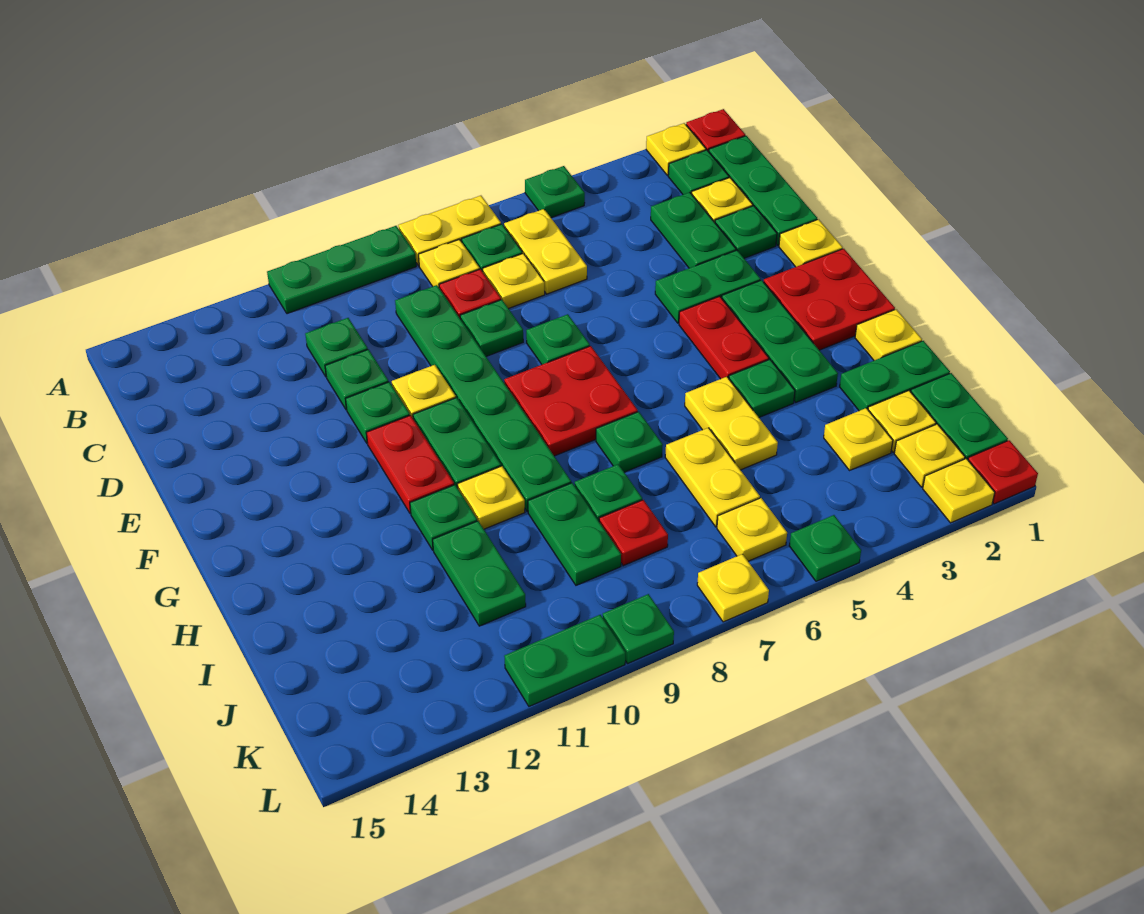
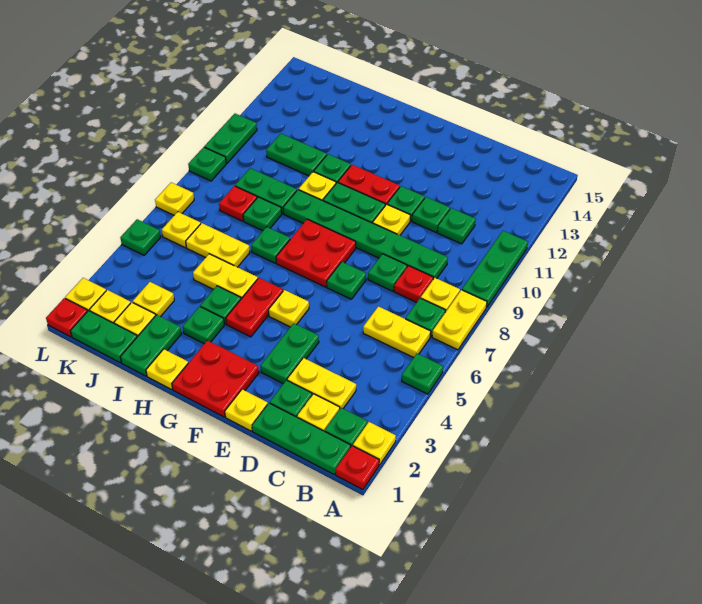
green 1x2 plate [651,192,736,268] -> yellow 1x2 plate [287,358,356,408]
yellow 1x1 plate [483,253,545,308] -> yellow 1x1 plate moved to [269,290,309,327]
green 1x3 plate [722,280,838,402] -> green 1x1 plate [183,306,224,344]
red 1x2 plate [679,296,769,379] -> red 1x2 plate turned to [226,278,283,337]

